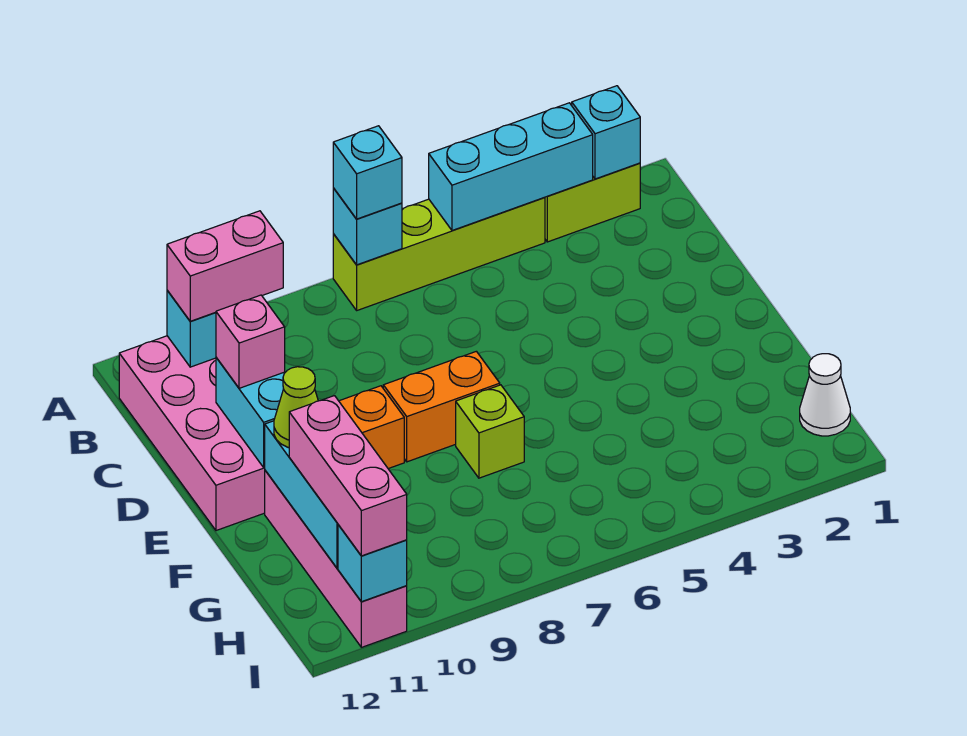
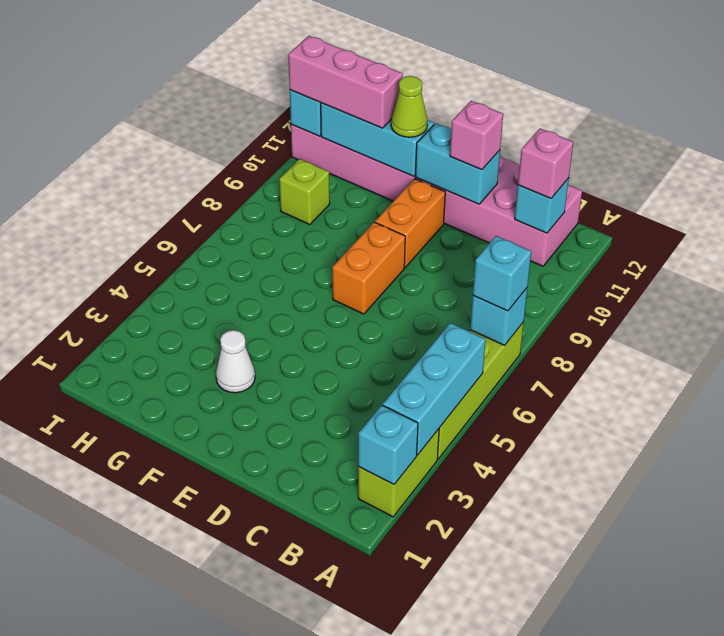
pink 1x2 brick [167,211,283,321] -> pink 1x1 brick [518,128,573,199]
lime 1x1 brick [456,385,524,478] -> lime 1x1 brick moved to [279,159,330,225]
white 1x1 cone [800,354,850,436] -> white 1x1 cone moved to [216,330,255,393]

